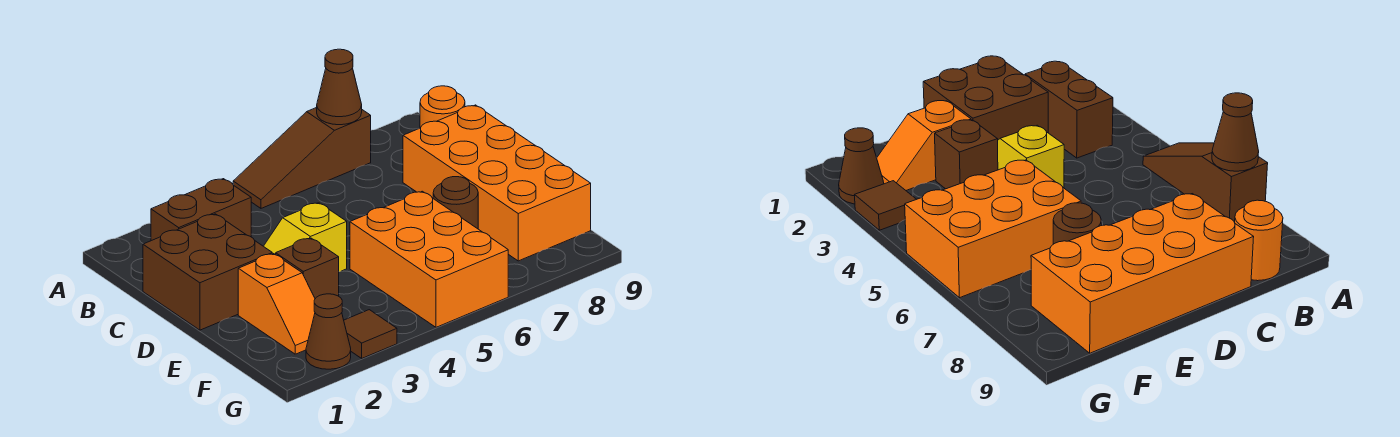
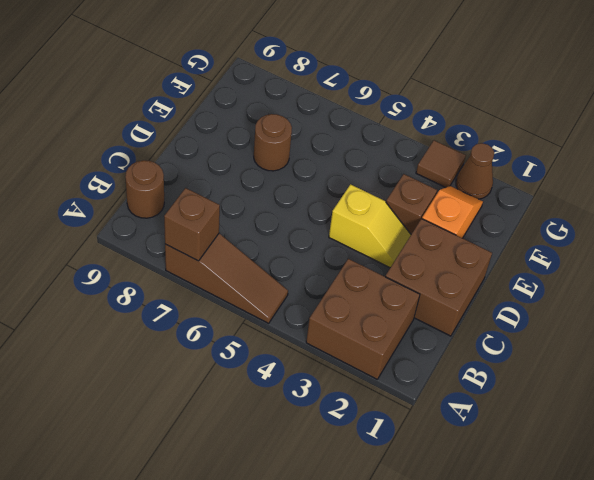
brown 1x1 cone [317,49,362,125] -> brown 1x1 brick [164,188,220,261]
brown 1x2 brick [151,179,251,241] -> brown 2x2 brick [306,259,420,379]
orange 1x1 round brick [420,86,465,128] -> brown 1x1 round brick [125,160,164,218]
orange 2x4 brick [403,105,591,261] -> none
orange 2x3 brick [350,191,508,327] -> none

